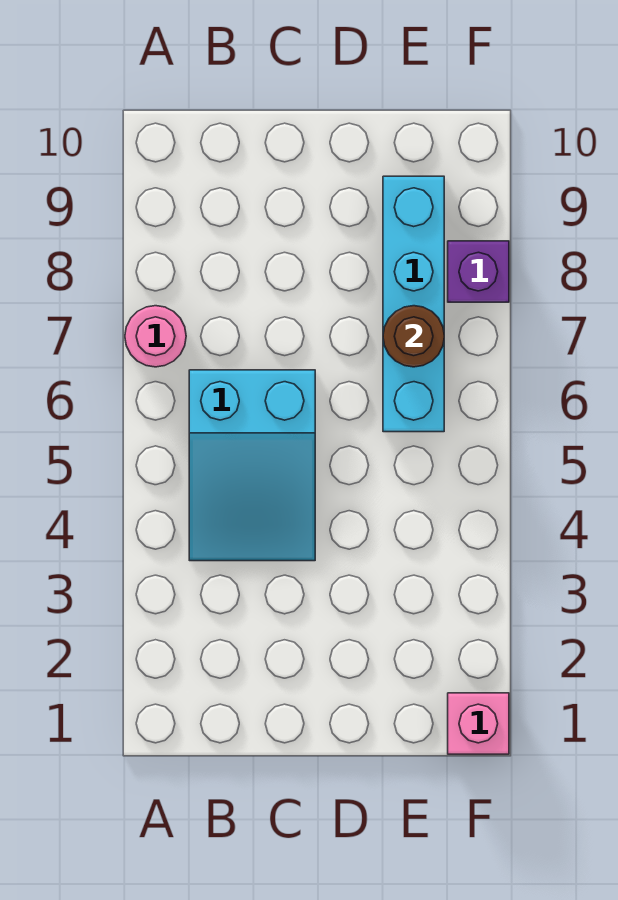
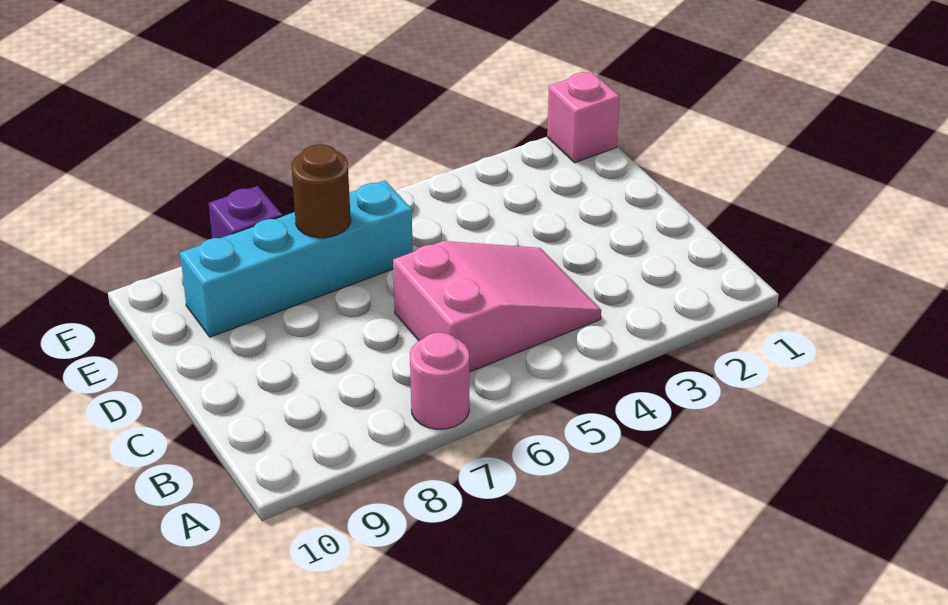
cyan 2x3 slope [189,370,315,561] -> pink 2x3 slope [393,241,601,372]

